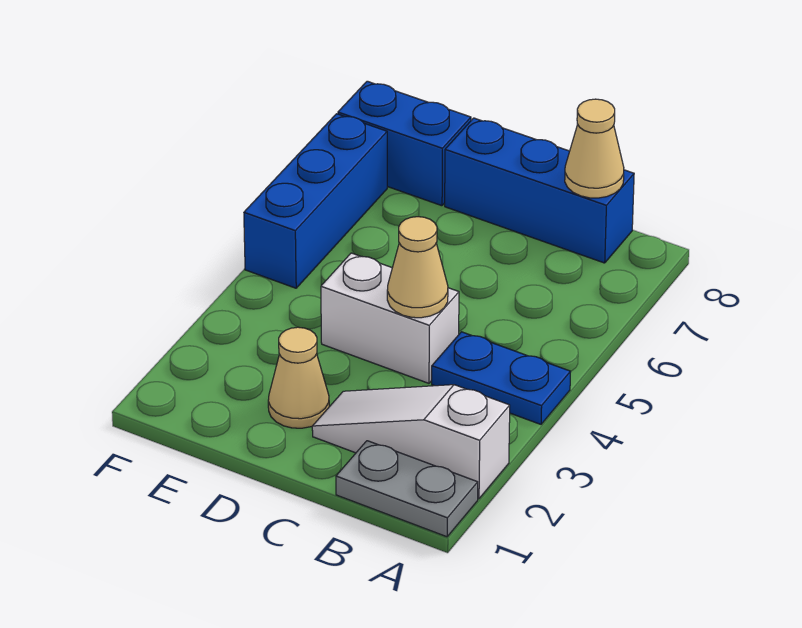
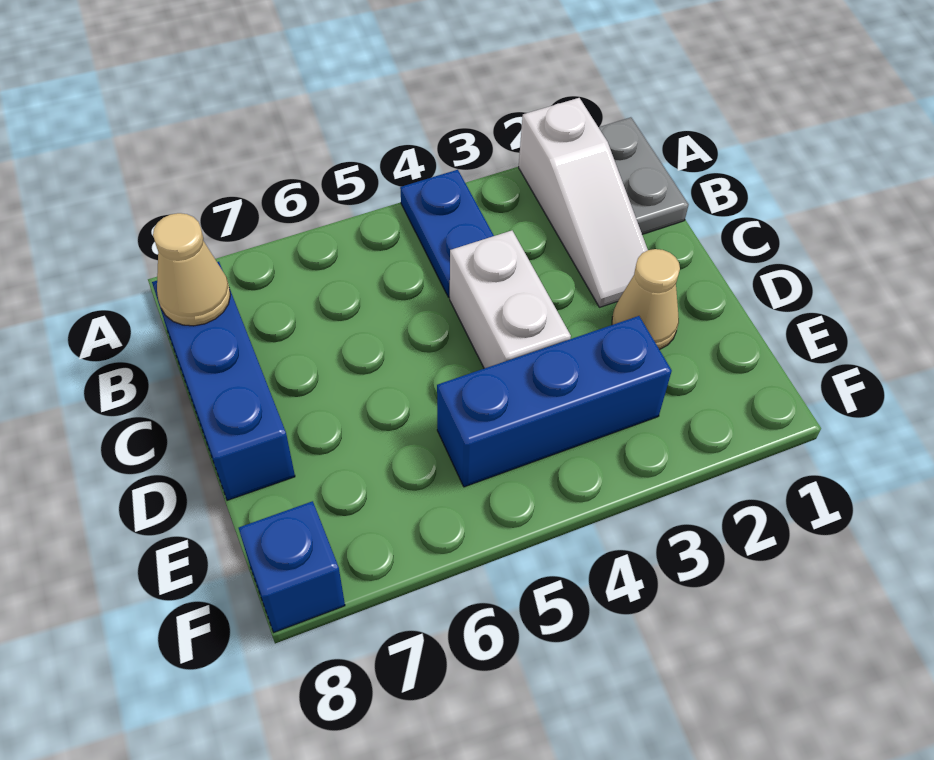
tan 1x1 cone [387,217,448,318] -> none
blue 1x2 brick [338,81,471,206] -> blue 1x1 brick [239,501,345,632]
blue 1x3 brick [244,114,387,288] -> blue 1x3 brick moved to [437,316,672,487]

